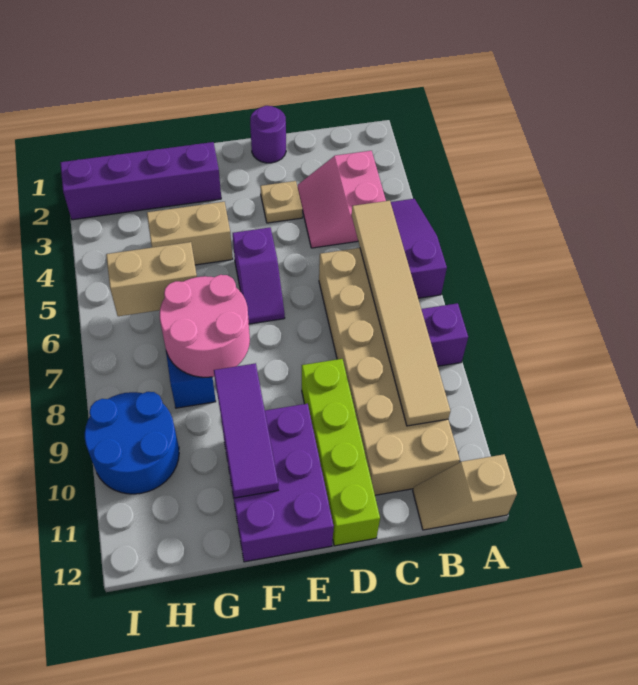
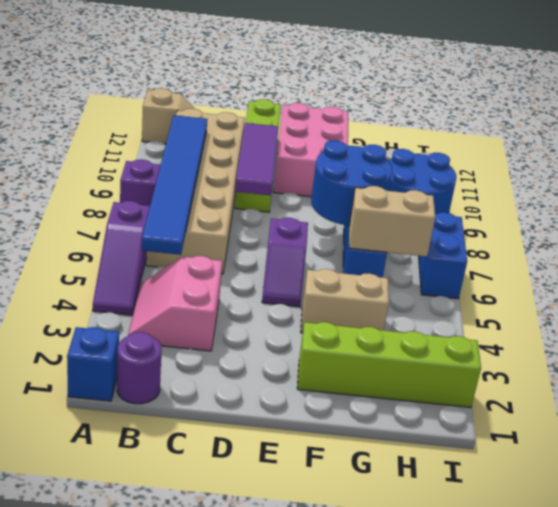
none -> blue 1x1 brick [67,327,119,401]
pink 2x2 slope [298,151,386,248] -> pink 2x2 slope turned to [128,256,222,351]
tan 1x6 tile [352,201,450,426] -> blue 1x6 tile [142,115,207,255]
purple 1x1 round brick [250,106,286,163] -> purple 1x1 round brick moved to [117,332,162,404]
tan 1x1 plate [260,181,303,223] -> none
purple 1x2 slope [233,227,285,324] -> purple 1x2 slope turned to [262,218,308,307]
purple 2x3 brick [222,404,334,562] -> pink 2x3 brick [274,103,348,197]
purple 1x4 brick [60,142,221,220] -> lime 1x4 brick [297,322,481,408]
pink 2x2 round brick [160,275,250,377] -> blue 2x2 round brick [311,140,392,225]
purple 1x3 tile [214,363,278,498] -> purple 1x3 tile moved to [235,123,279,196]
none -> blue 1x2 brick [419,212,467,299]

